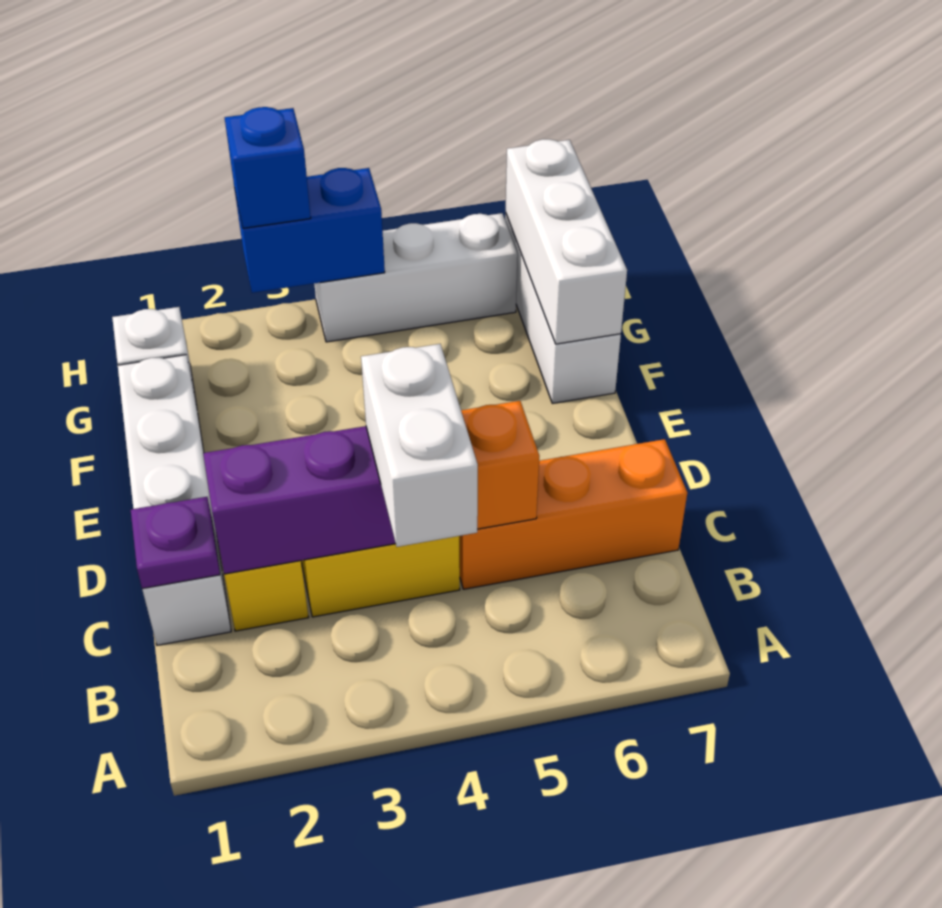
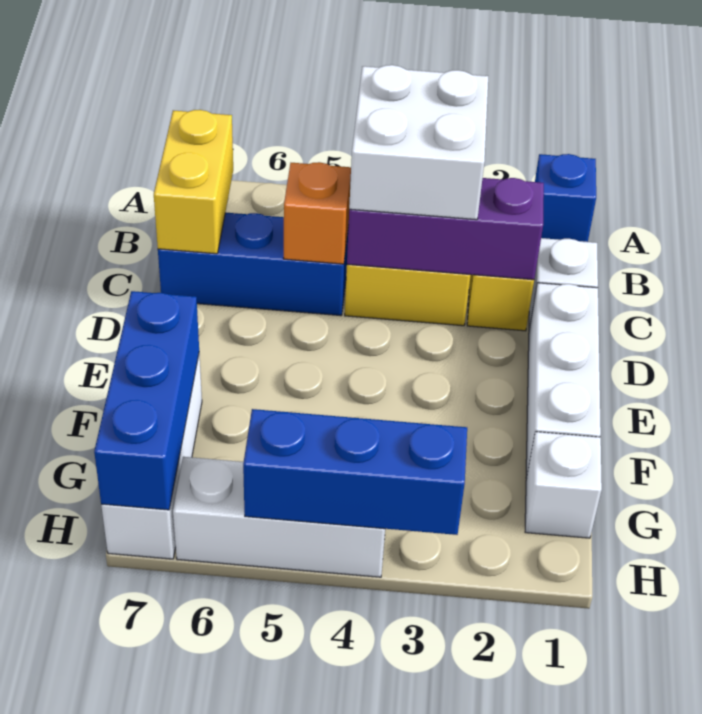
white 1x2 brick [361,344,478,547] -> white 2x2 brick [349,65,488,220]
none -> yellow 1x2 brick [154,110,233,254]
purple 1x1 plate [131,497,220,589] -> none
orange 1x3 brick [459,439,687,589] -> blue 1x3 brick [158,213,349,316]
white 1x3 brick [506,139,627,344] -> blue 1x3 brick [94,291,199,510]
blue 1x2 brick [235,168,385,293] -> blue 1x3 brick [243,409,467,535]
blue 1x1 brick [225,107,311,228] -> blue 1x1 brick moved to [535,154,596,242]

